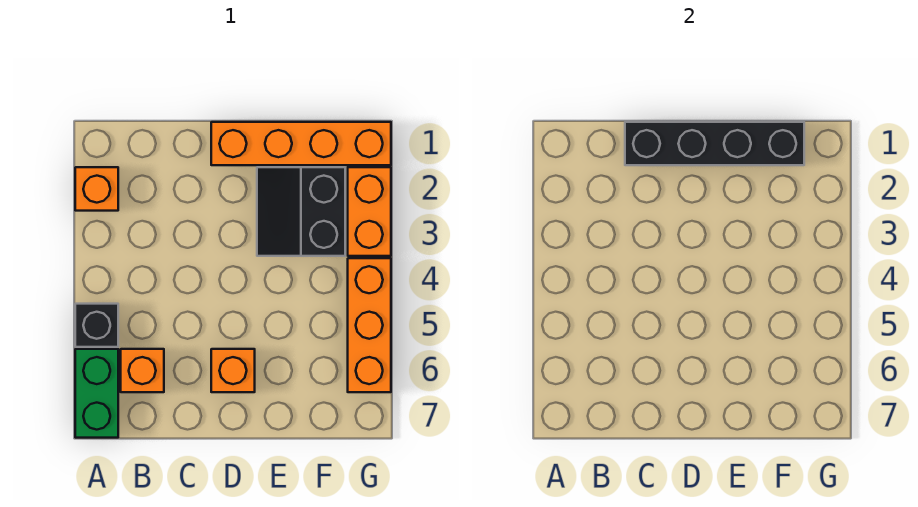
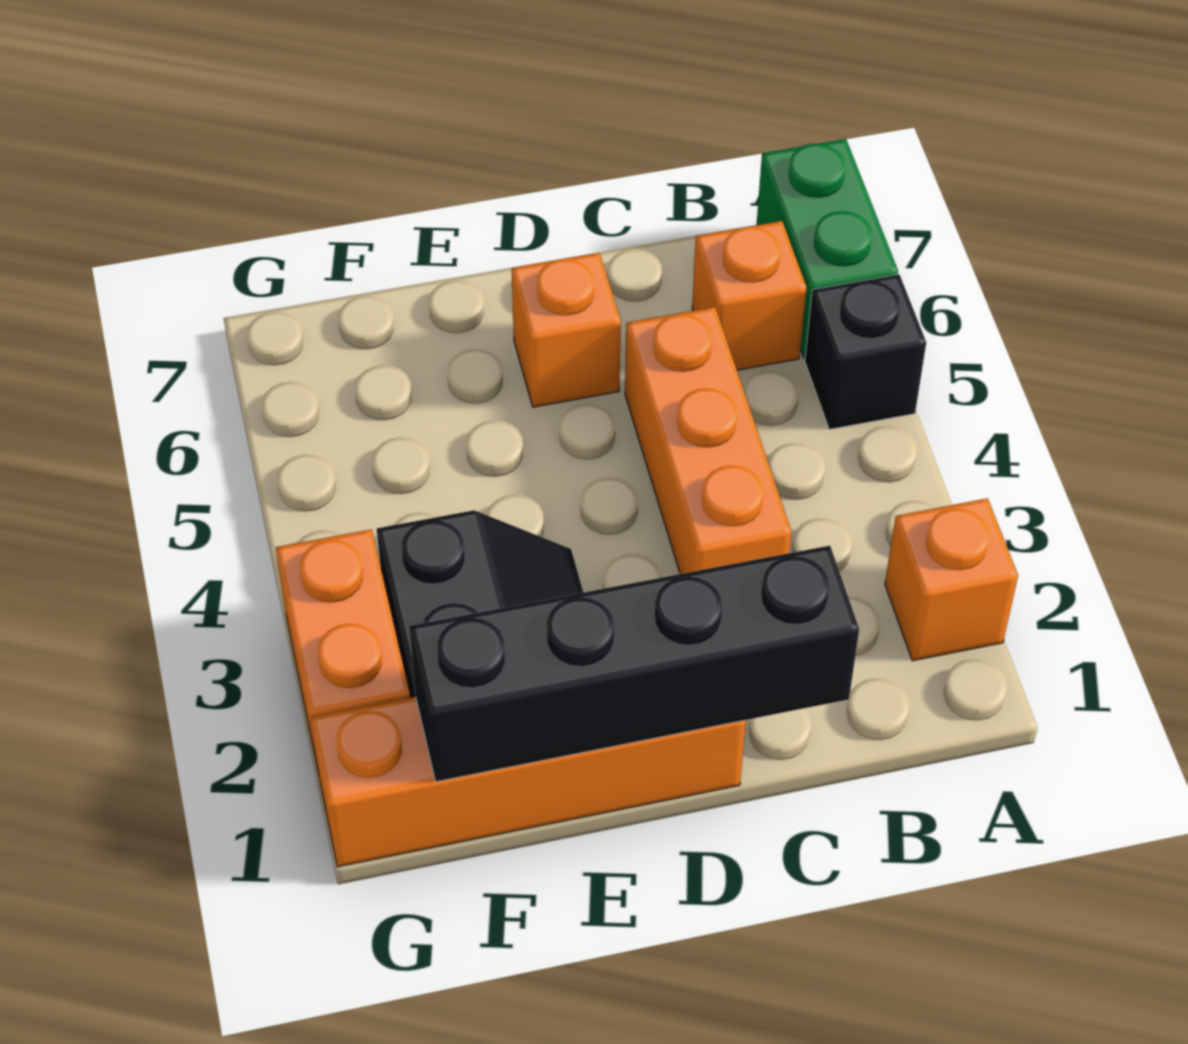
orange 1x3 brick [348,258,391,392] -> orange 1x3 brick moved to [625,307,791,574]

